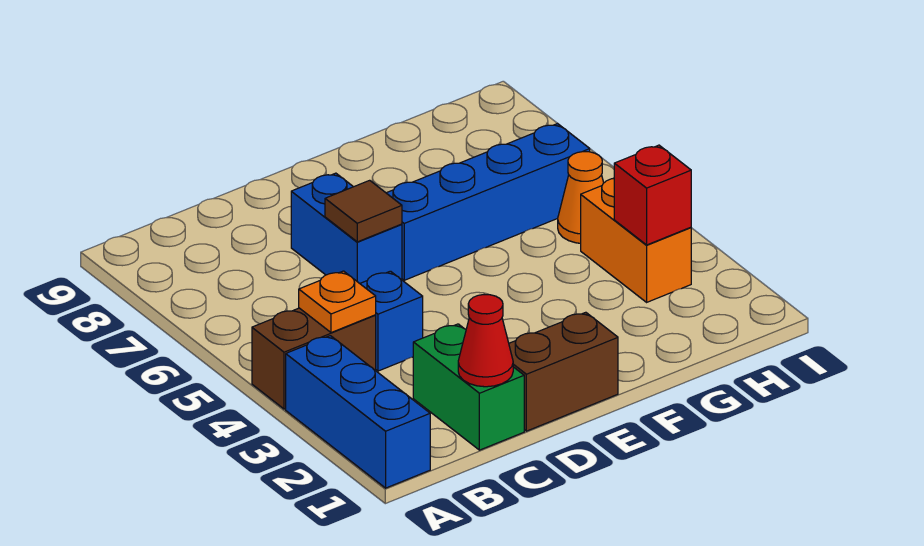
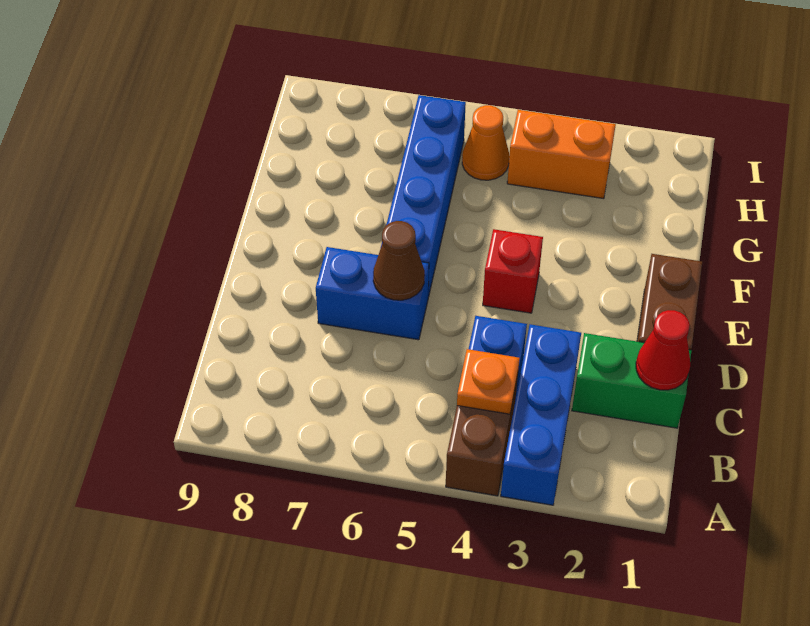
blue 1x3 brick [286,336,430,488] -> blue 1x3 brick turned to [501,324,581,505]
brown 1x1 tile [325,180,402,242] -> brown 1x1 cone [373,221,425,300]
red 1x1 brick [614,145,691,245] -> red 1x1 brick moved to [483,229,543,313]

